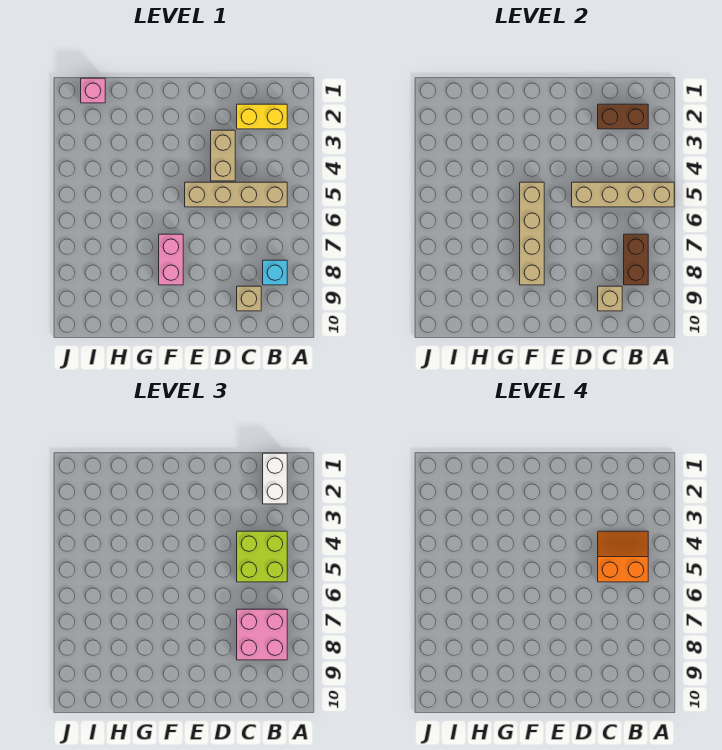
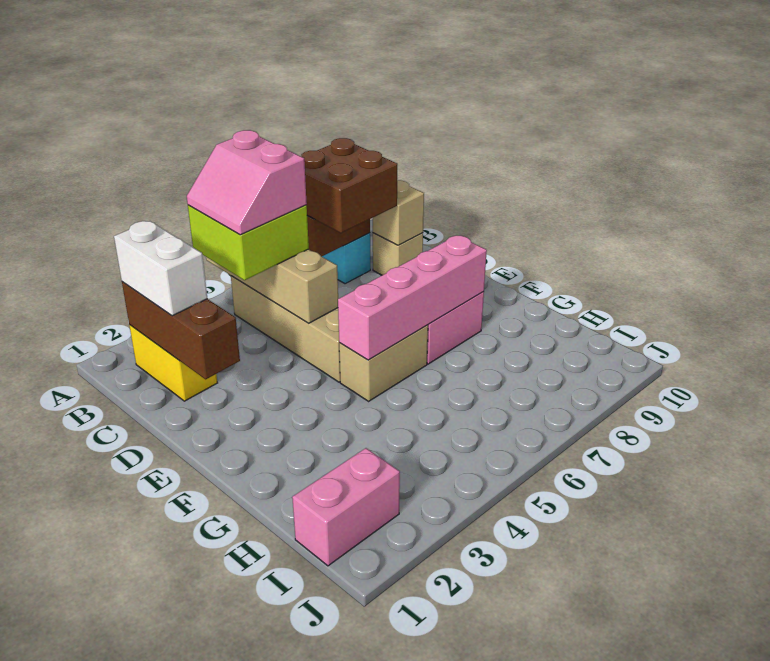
white 1x2 brick [263,453,287,504] -> white 1x2 brick turned to [114,221,207,316]
brown 1x2 brick [598,104,648,129] -> brown 1x3 brick [122,282,240,379]
orange 2x2 slope [598,531,648,582] -> pink 2x2 slope [187,130,307,235]
pink 2x2 brick [237,609,287,660] -> brown 2x2 brick [301,138,397,233]
tan 1x2 brick [211,130,235,181] -> tan 1x2 brick moved to [339,325,428,401]
tan 1x4 brick [520,182,544,285] -> pink 1x4 brick [338,236,487,360]
pink 1x1 brick [81,78,105,103] -> pink 1x2 brick [292,448,400,566]

